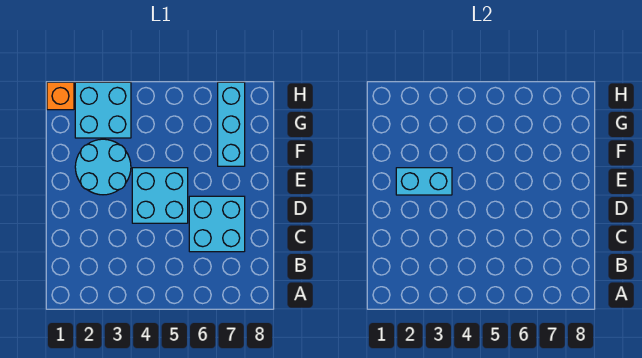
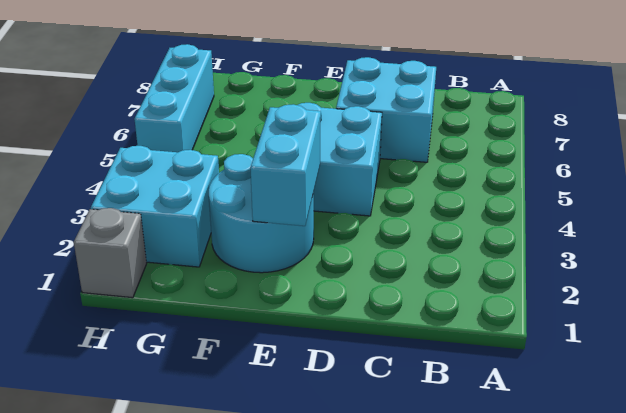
cyan 1x3 brick [218,82,245,166] -> cyan 1x3 brick turned to [134,44,214,152]
orange 1x1 brick [47,82,74,110] -> grey 1x1 brick [74,208,147,298]

